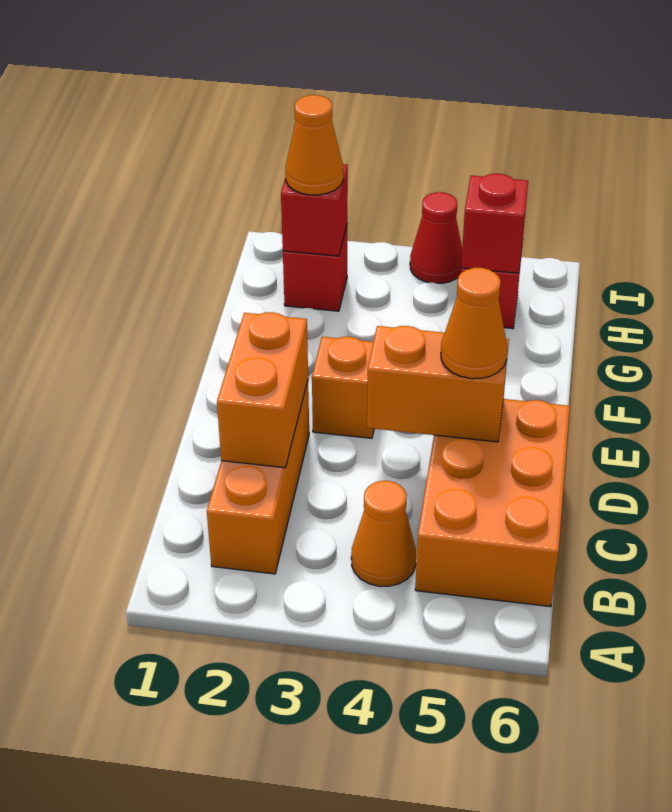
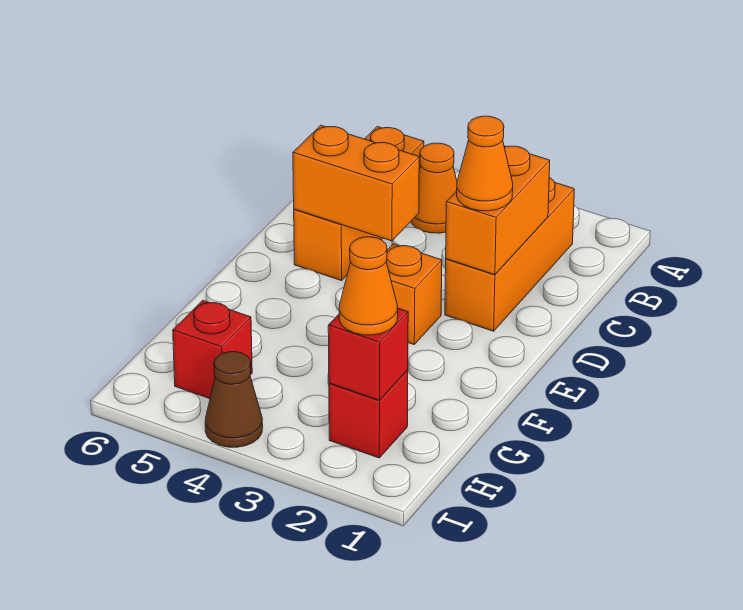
orange 2x3 brick [415,399,570,607] -> orange 1x3 brick [294,127,424,281]
orange 1x1 cone [441,268,507,379] -> orange 1x1 cone moved to [457,116,513,211]
red 1x1 brick [461,174,528,273] -> none
red 1x1 cone [410,192,462,283] -> brown 1x1 cone [205,352,263,447]

